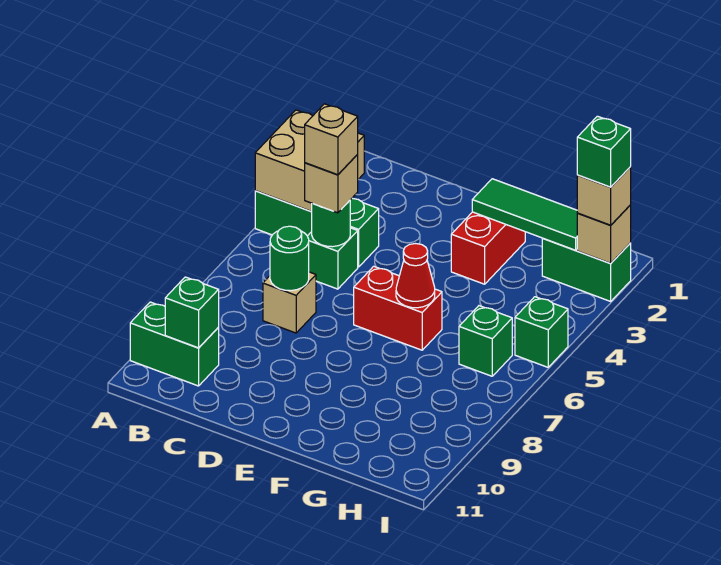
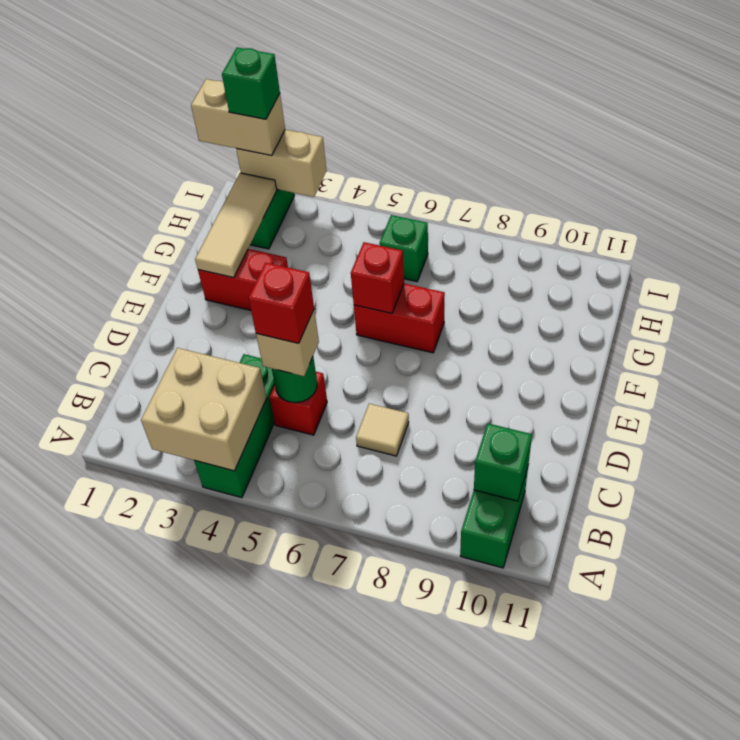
green 1x1 brick [308,228,358,289] -> red 1x1 brick [270,372,327,435]
tan 1x1 brick [305,104,358,175] -> red 1x1 brick [249,263,314,343]
tan 1x1 brick [263,272,316,333] -> tan 1x1 tile [356,404,409,456]
green 1x1 round brick [270,226,309,291] -> none
red 1x2 brick [354,266,442,350] -> red 1x2 brick turned to [354,283,445,353]
green 1x3 tile [472,179,578,250] -> tan 1x3 tile [195,173,277,278]
red 1x1 cone [396,244,435,308] -> red 1x1 brick [351,242,404,313]
tan 1x1 brick [577,205,631,263] -> tan 1x2 brick [236,130,326,197]
tan 1x1 brick [577,167,631,225] -> tan 1x2 brick [191,79,285,156]
green 1x1 brick [515,297,568,367] -> none

